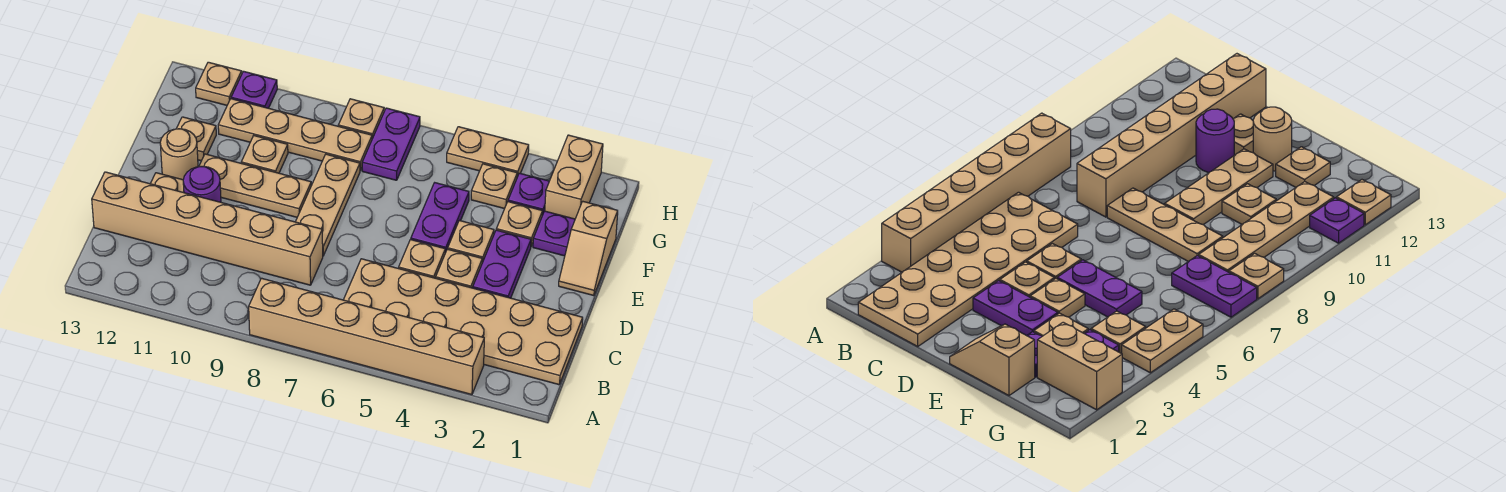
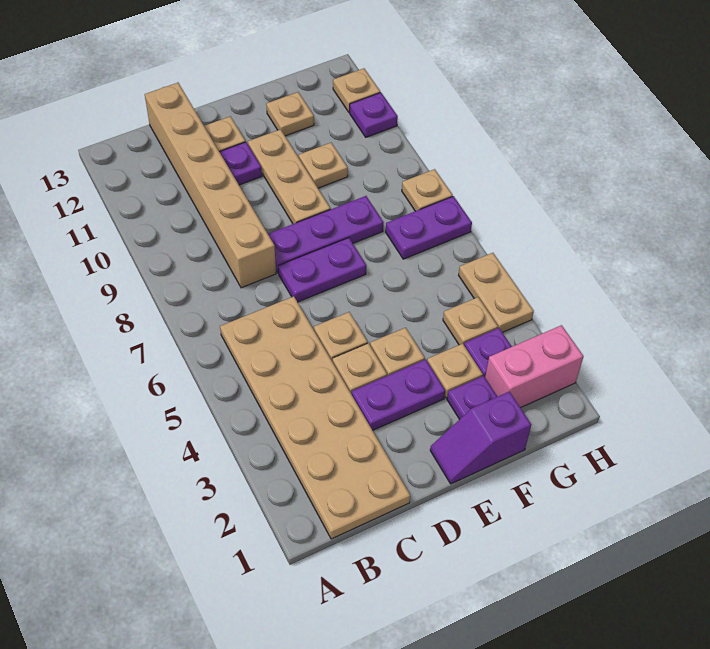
tan 1x6 brick [249,278,484,395] -> none
tan 1x3 plate [296,154,360,256] -> purple 1x3 plate [268,196,384,273]
purple 1x1 round brick [183,166,221,202] -> purple 1x1 plate [220,142,262,185]
tan 1x2 slope [559,201,618,296] -> purple 1x2 slope [430,391,531,484]
purple 1x2 plate [411,183,469,253] -> purple 1x2 plate moved to [278,238,366,302]
tan 1x1 round brick [160,129,198,180] -> none
tan 1x2 brick [545,135,603,219] -> pink 1x2 brick [485,325,584,408]
tan 1x4 plate [218,99,372,171] -> none

